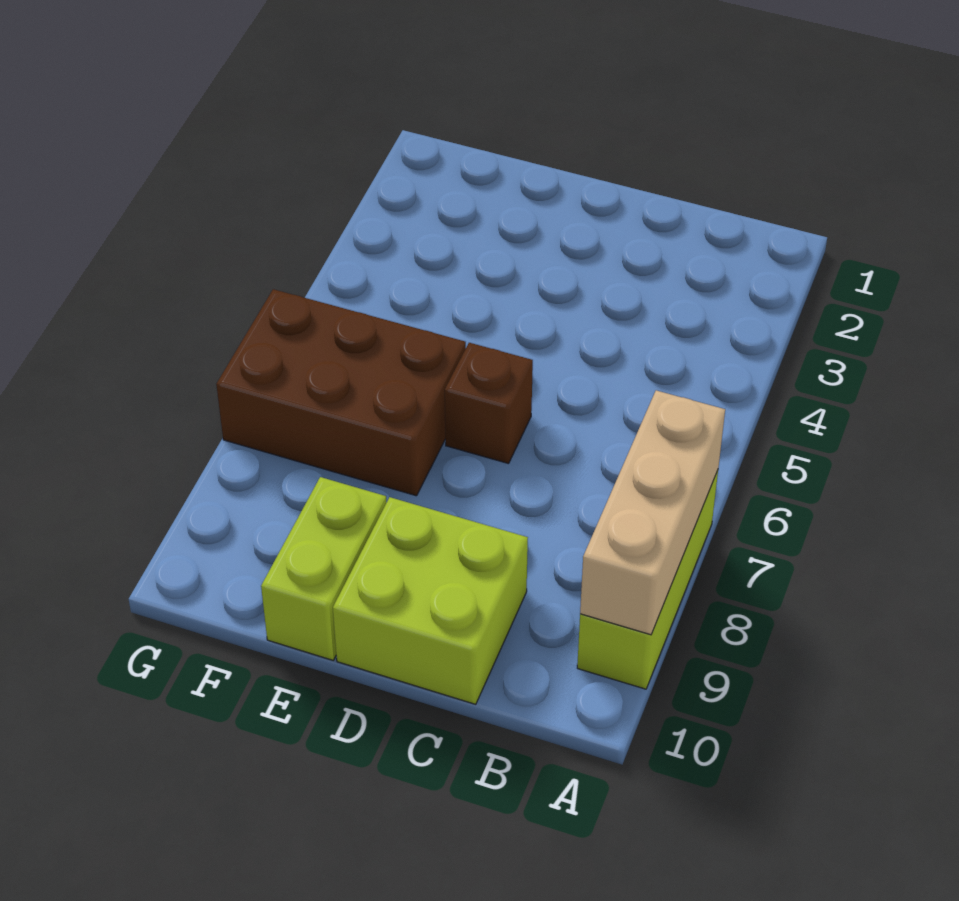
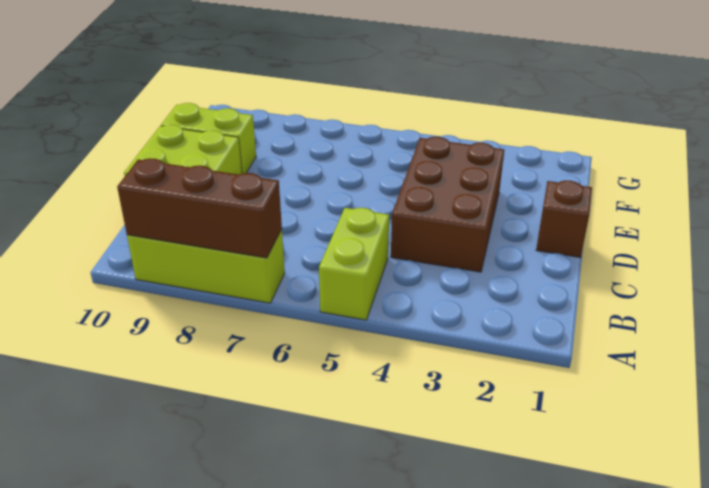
none -> lime 1x2 brick [319,208,389,320]
tan 1x3 brick [580,390,725,635] -> brown 1x3 brick [117,159,282,258]
brown 1x1 brick [445,343,533,464] -> brown 1x1 brick moved to [536,180,592,257]
brown 2x3 brick [216,289,466,496] -> brown 2x3 brick moved to [391,137,504,272]

